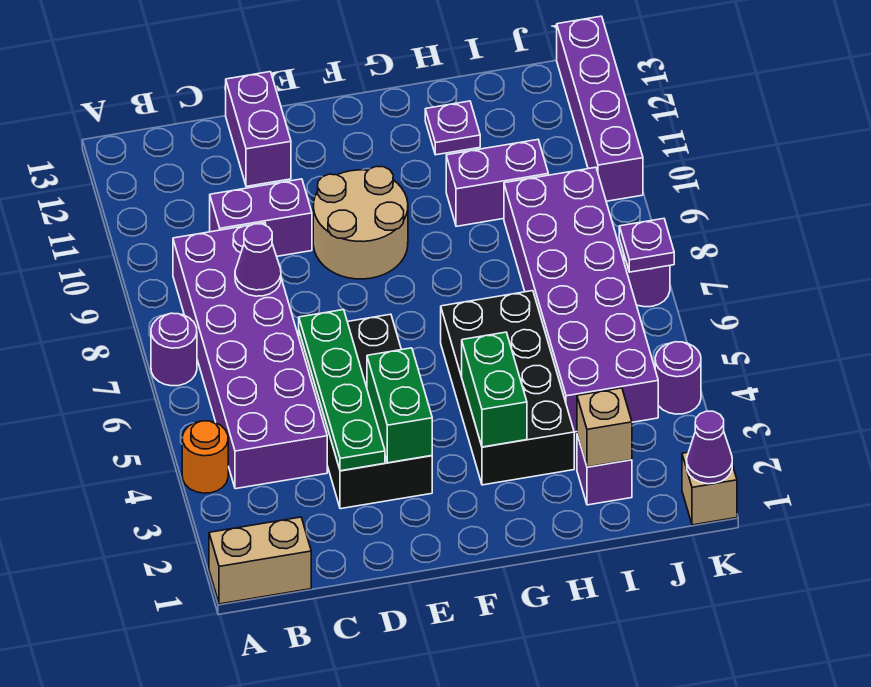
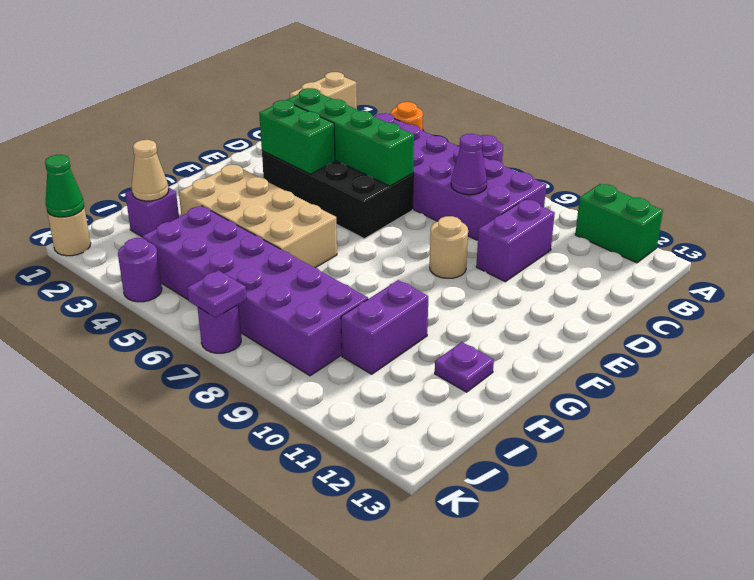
green 1x4 plate [299,310,385,471] -> green 1x4 brick [287,88,414,186]
purple 1x2 brick [226,72,291,186] -> none
tan 2x2 round brick [313,166,408,279] -> tan 1x1 round brick [430,216,468,278]
black 2x4 brick [441,291,574,485] -> tan 2x4 brick [179,165,337,268]
green 1x2 brick [462,332,527,447] -> green 1x2 brick moved to [575,184,663,263]
tan 1x1 brick [577,388,632,467] -> tan 1x1 cone [132,140,169,201]
tan 1x1 brick [682,452,737,525] -> tan 1x1 round brick [47,207,91,256]
purple 1x1 cone [687,411,732,484] -> green 1x1 cone [45,155,84,217]
purple 1x4 brick [557,16,643,201] -> none

